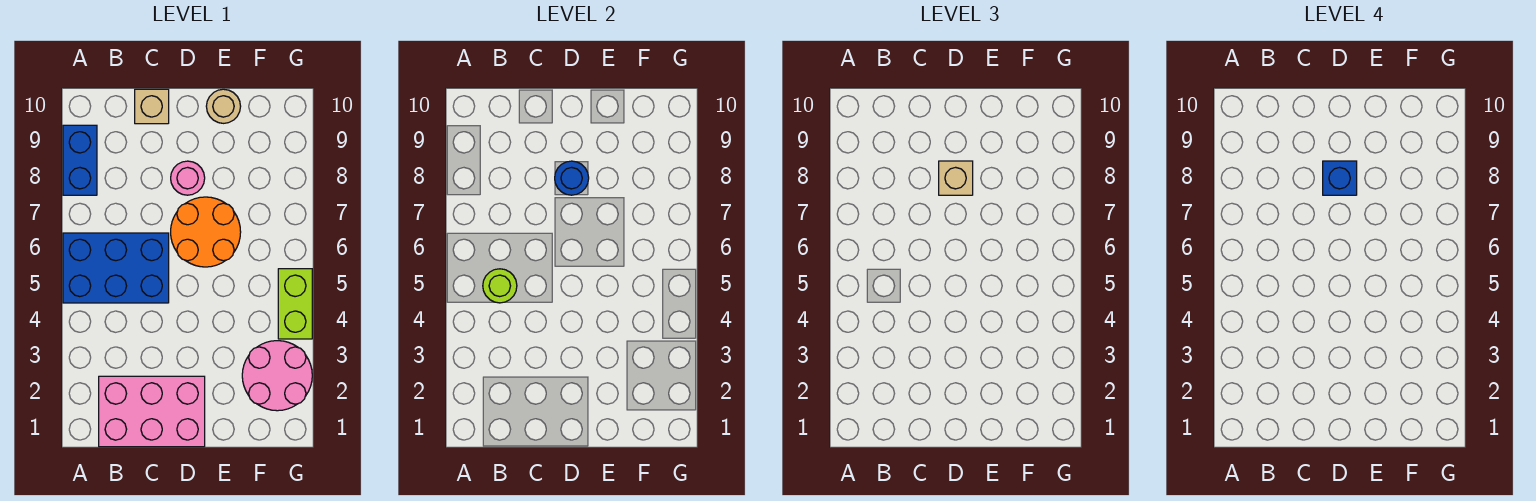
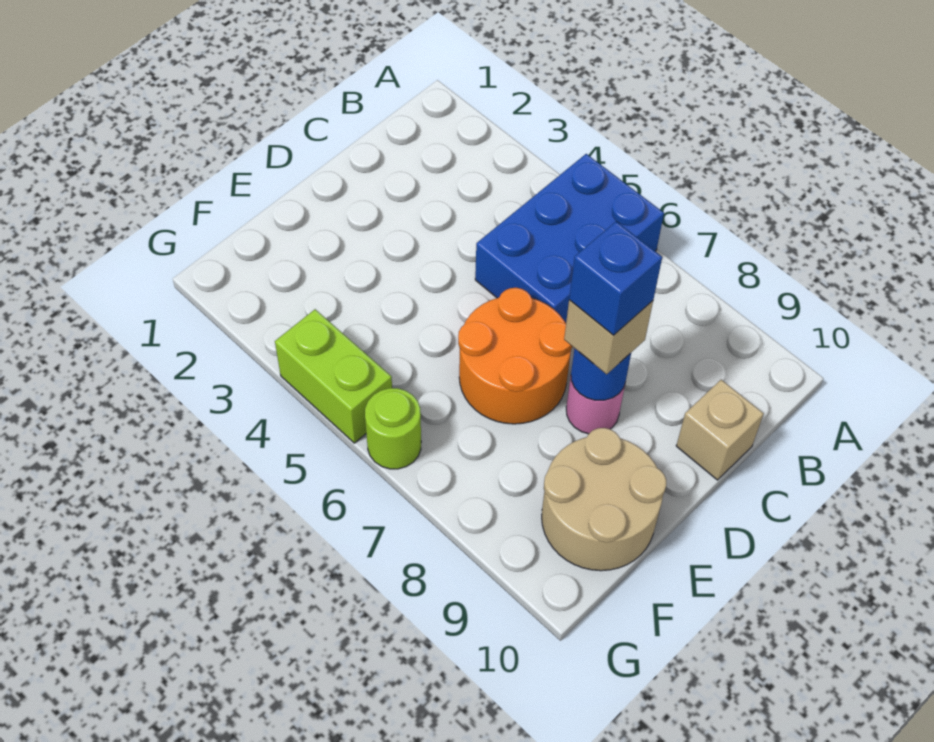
blue 1x2 brick [63,125,97,195] -> none
pink 2x3 brick [99,376,205,447] -> none
lime 1x1 round brick [483,269,517,303] -> lime 1x1 round brick moved to [365,388,421,469]
tan 1x1 round brick [206,89,241,123] -> tan 2x2 round brick [542,428,666,571]
pink 2x2 round brick [242,341,312,411] -> none

